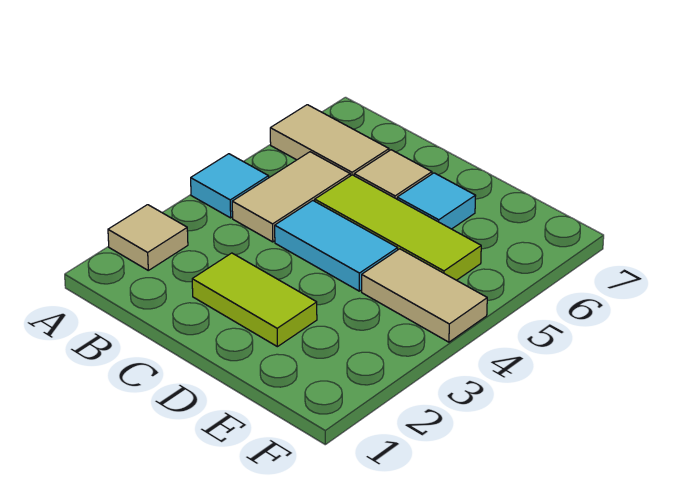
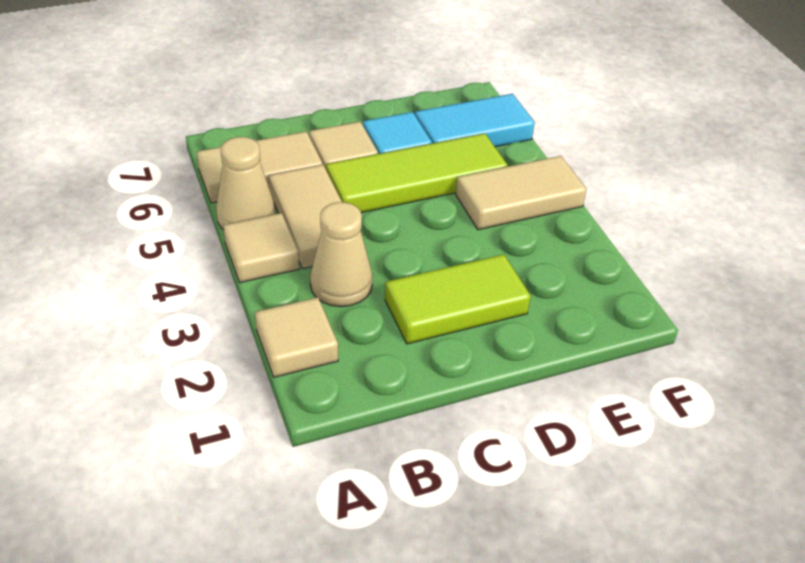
cyan 1x1 tile [191,154,269,218] -> tan 1x1 tile [223,213,299,283]
none -> tan 1x1 cone [216,137,275,230]
none -> tan 1x1 cone [310,202,373,307]
cyan 1x2 tile [275,201,398,291] -> cyan 1x2 tile moved to [415,94,535,147]

